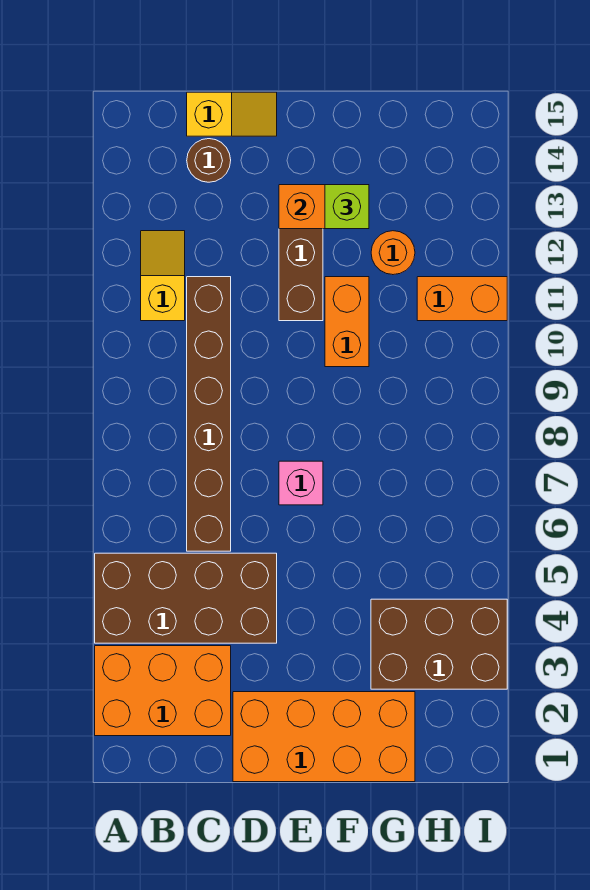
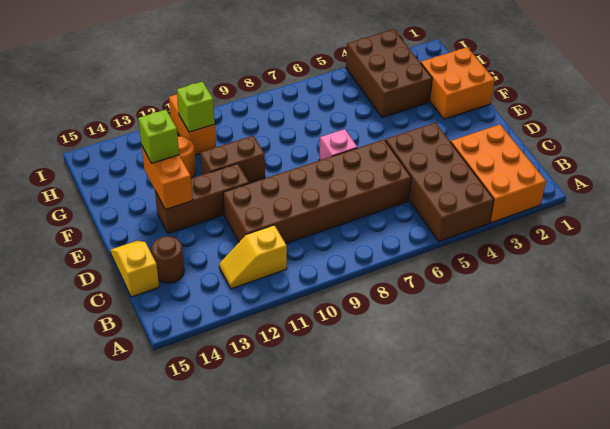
brown 1x6 brick [187,277,231,551] -> brown 2x6 brick [223,140,411,244]
orange 2x4 brick [233,692,415,782] -> orange 2x2 brick [421,47,495,119]
orange 1x2 brick [325,277,369,367] -> brown 1x2 brick [200,136,265,183]
none -> lime 1x1 brick [177,82,215,132]

